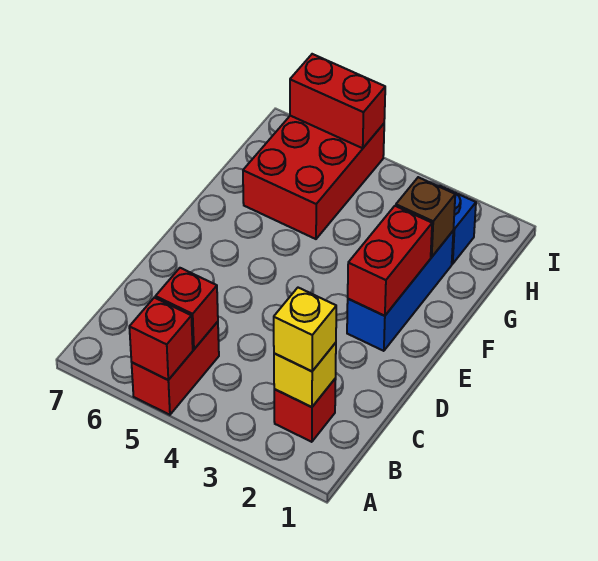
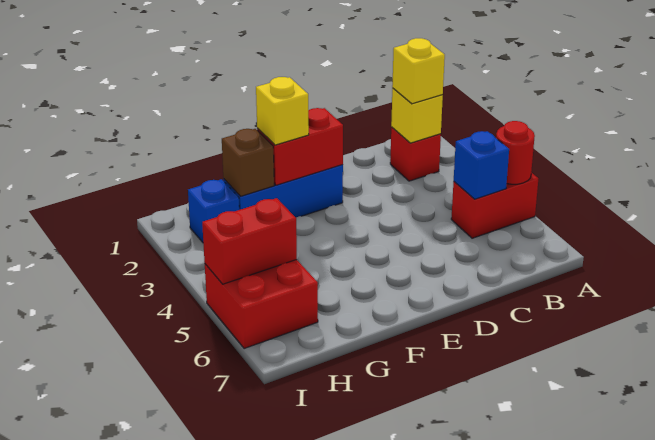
red 1x1 brick [129,298,193,380] -> red 1x1 round brick [496,121,535,184]
red 1x1 brick [155,268,218,349] -> blue 1x1 brick [454,131,509,199]
none -> yellow 1x1 brick [256,77,309,145]
red 2x3 brick [243,116,384,239] -> red 2x2 brick [205,260,318,349]
red 1x2 brick [290,54,385,148] -> red 1x2 brick turned to [202,198,297,284]

